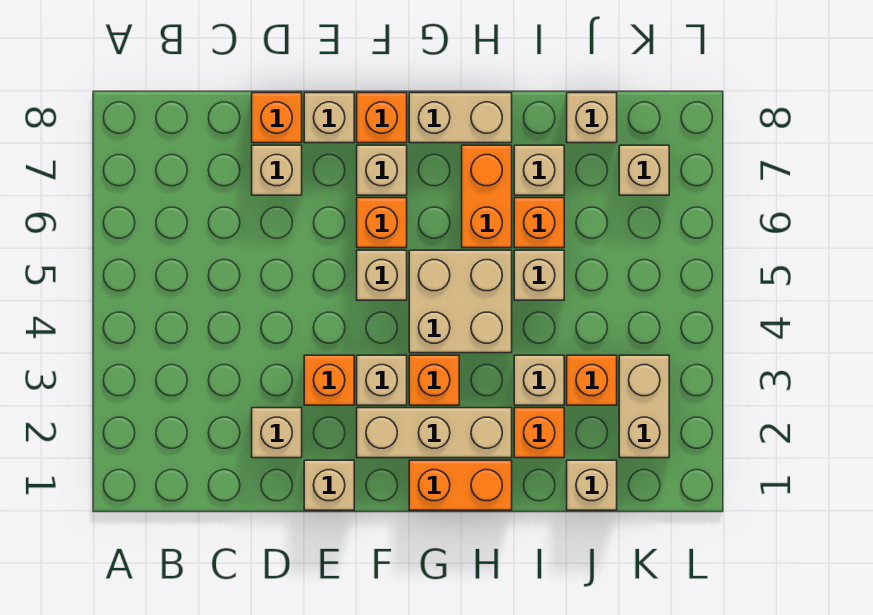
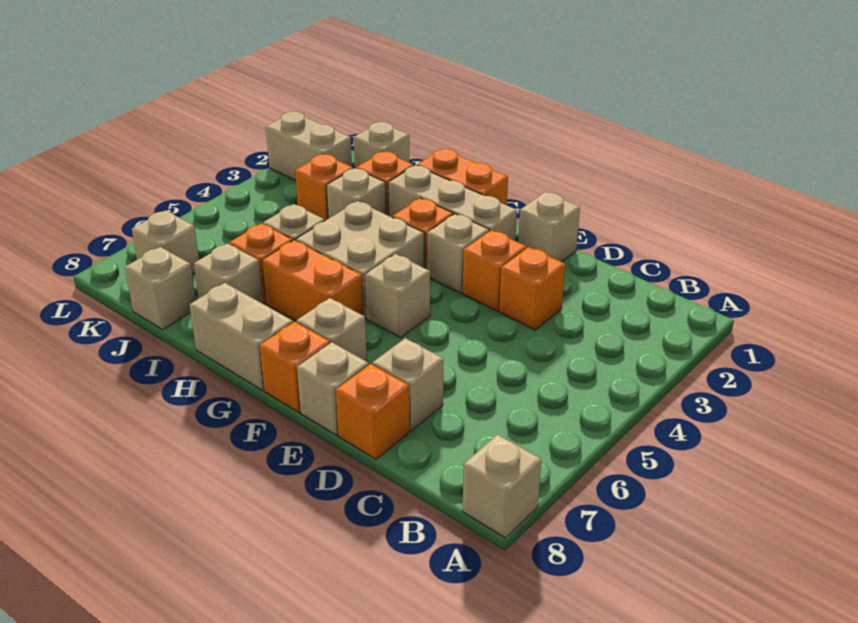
tan 1x1 brick [252,408,302,458] -> tan 1x1 brick moved to [463,435,541,538]
orange 1x1 brick [357,198,407,248] -> orange 1x1 brick moved to [499,247,565,330]
orange 1x2 brick [462,145,512,248] -> orange 1x2 brick turned to [262,240,363,321]
tan 1x2 brick [619,355,669,458] -> tan 1x2 brick turned to [266,112,352,181]

